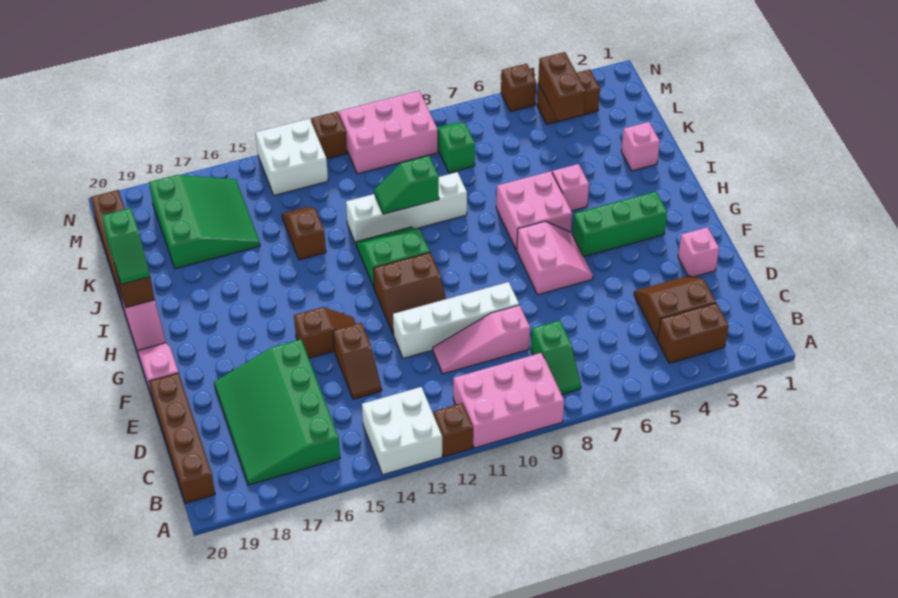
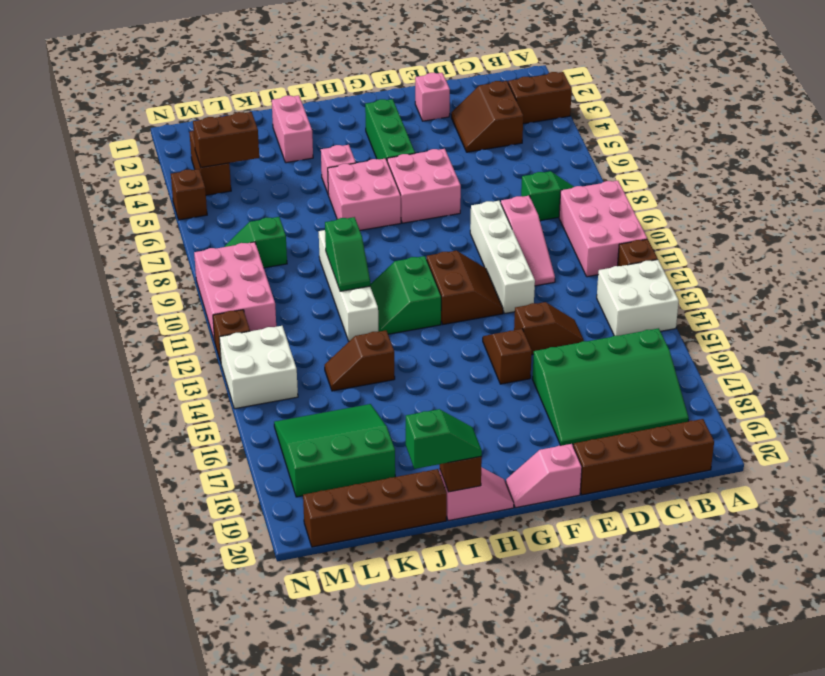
brown 1x2 brick [658,303,729,363] -> brown 1x2 brick turned to [508,72,572,124]
pink 2x2 slope [517,221,593,295] -> pink 2x2 brick [387,149,461,223]
pink 1x1 brick [621,122,660,171] -> pink 1x2 brick [272,95,313,163]

